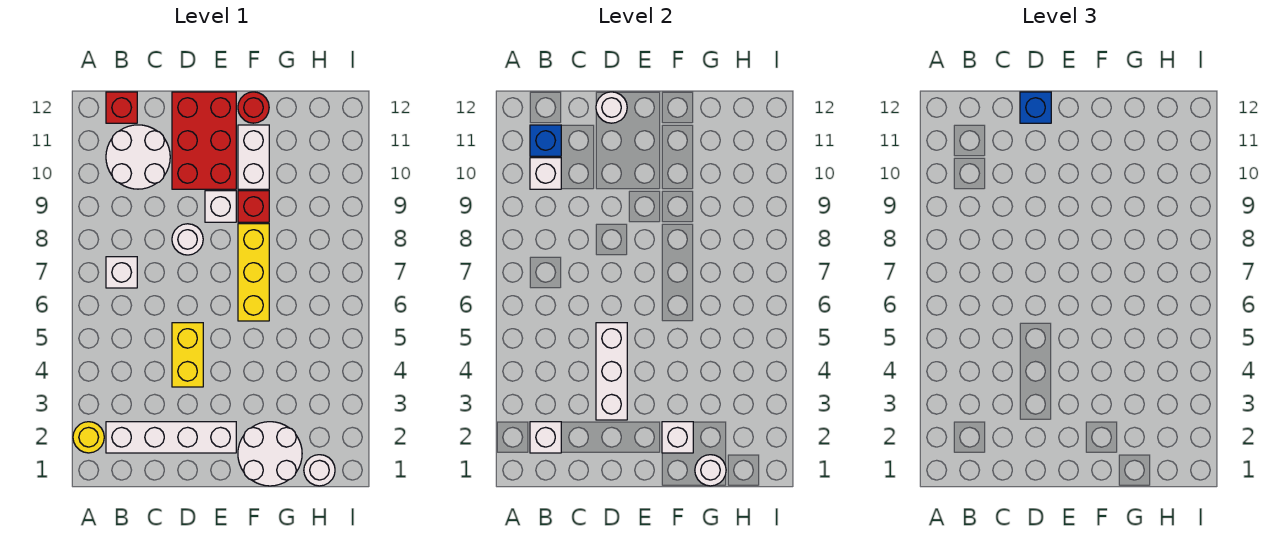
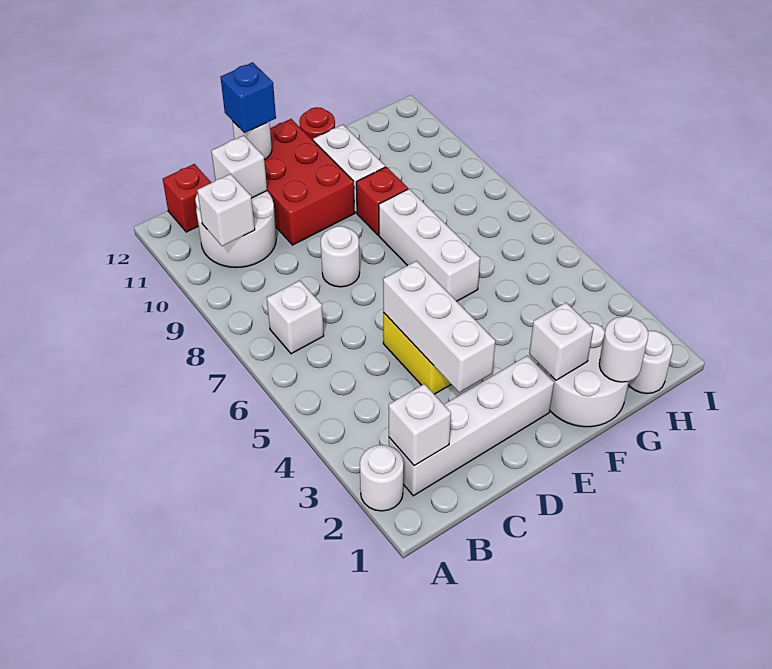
yellow 1x1 round brick [73,422,104,453] -> white 1x1 round brick [360,445,404,511]
blue 1x1 brick [530,125,561,156] -> none
white 1x1 brick [205,191,236,222] -> white 1x1 brick moved to [211,135,267,198]
yellow 1x3 brick [238,224,269,321] -> white 1x3 brick [379,189,480,301]

